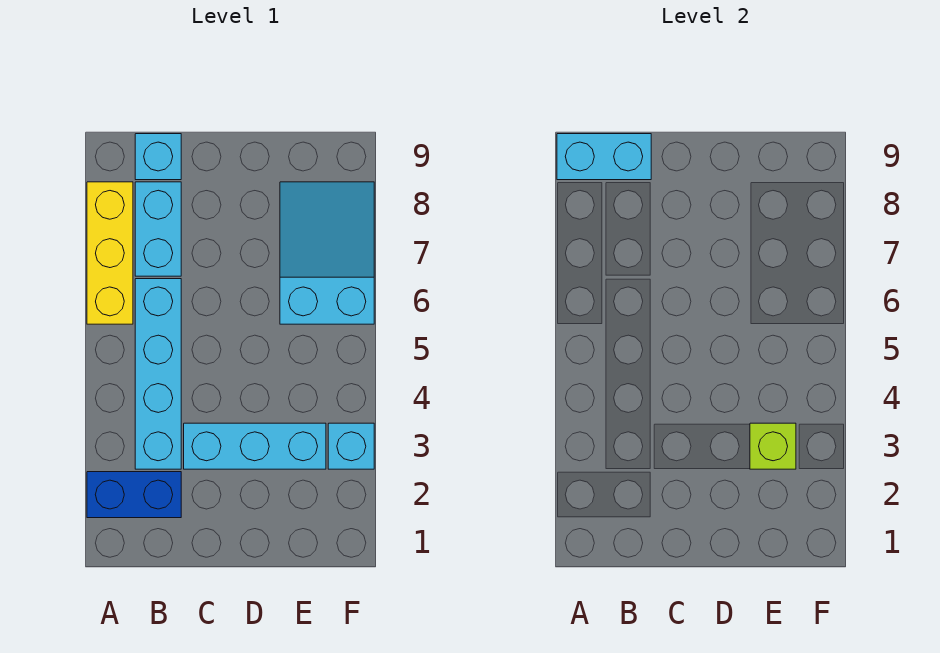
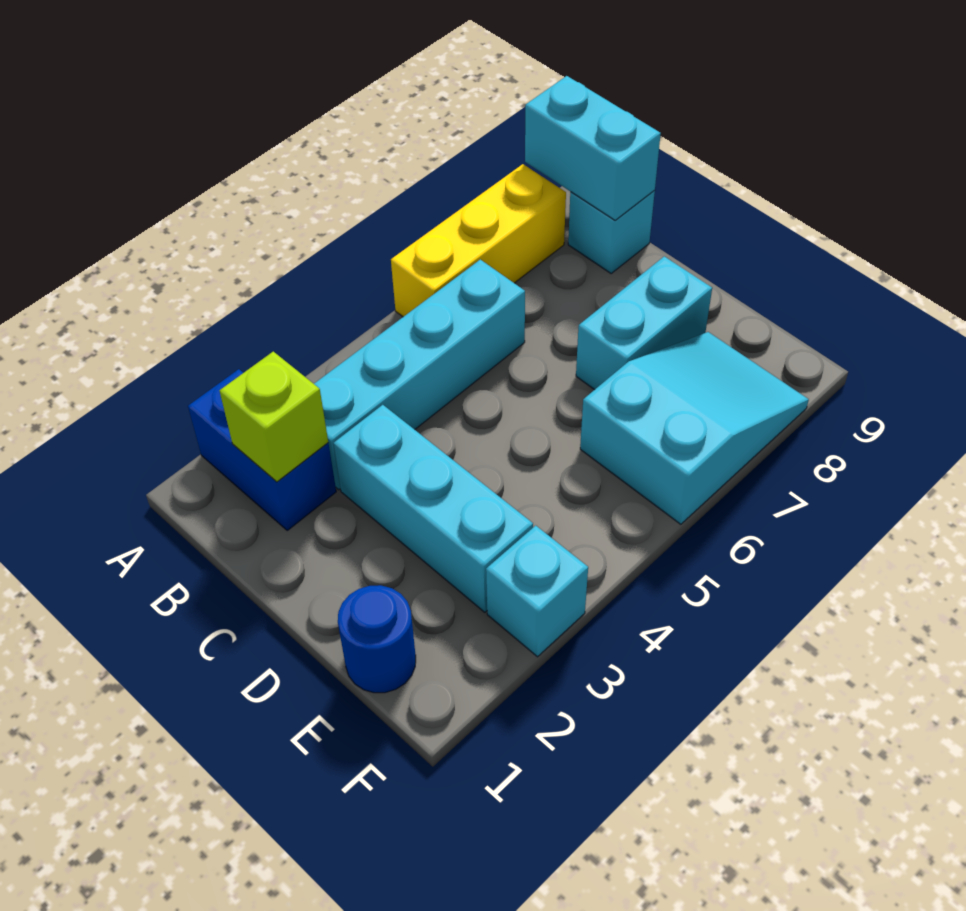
cyan 1x2 brick [135,182,181,276] -> cyan 1x2 brick moved to [576,256,712,390]
none -> blue 1x1 round brick [338,585,416,693]
lime 1x1 brick [750,423,796,469] -> lime 1x1 brick moved to [220,352,328,482]

